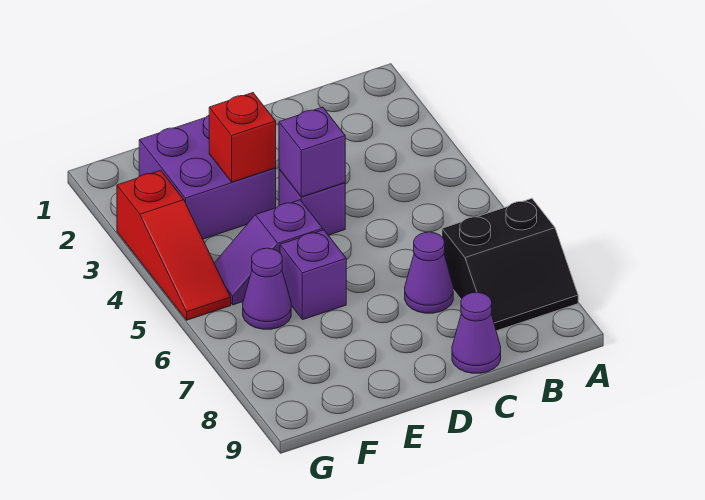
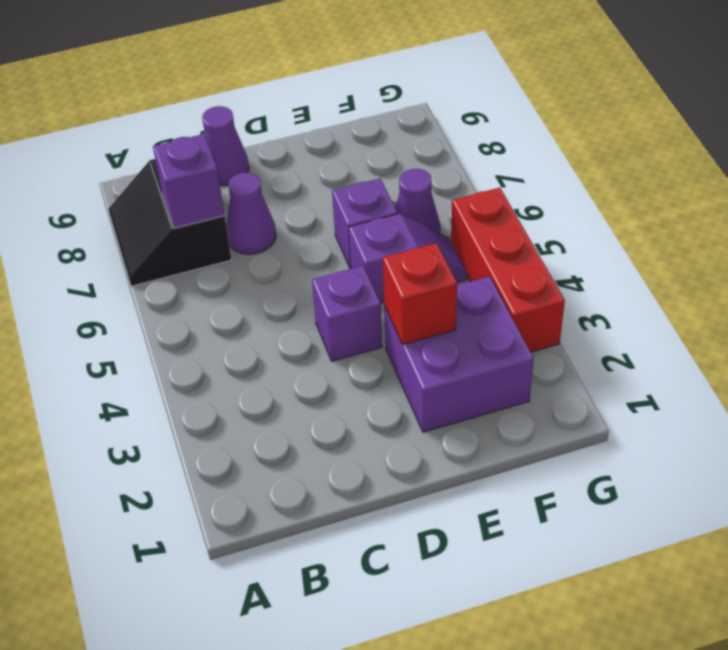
black 2x2 slope [442,199,578,331] -> black 2x2 slope turned to [109,159,232,286]
purple 1x1 brick [279,107,345,197] -> purple 1x1 brick moved to [153,134,225,228]
red 1x3 slope [117,170,231,320] -> red 1x3 brick [451,188,565,352]

